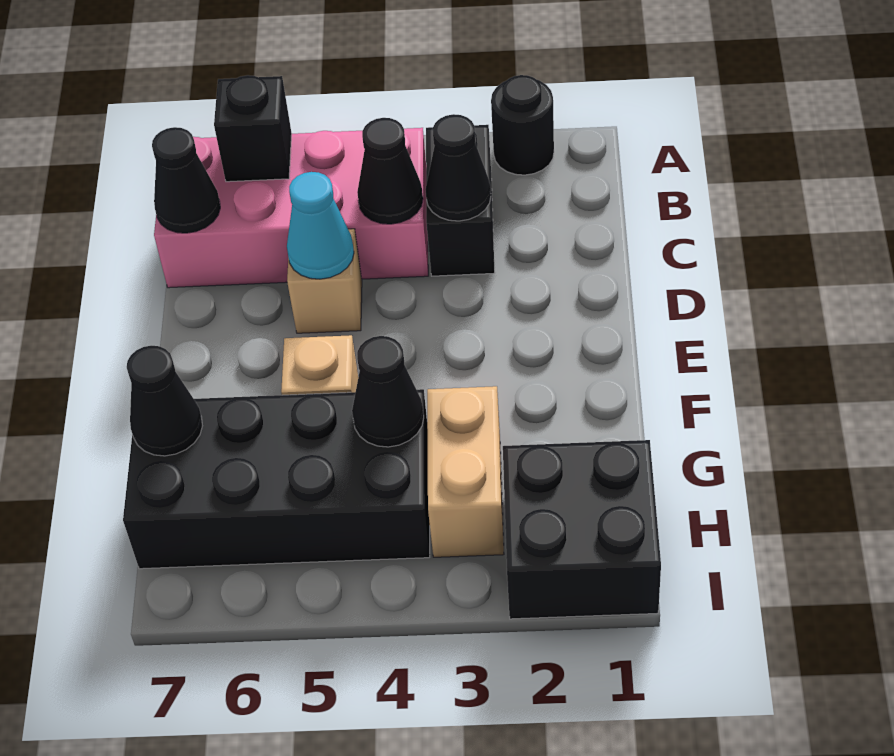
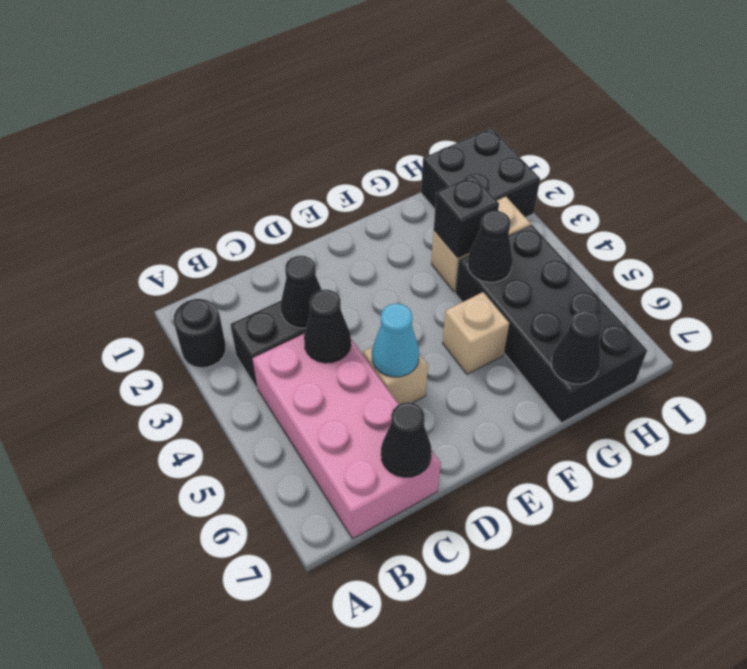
black 1x1 brick [214,75,292,182] -> black 1x1 brick moved to [434,176,499,258]

